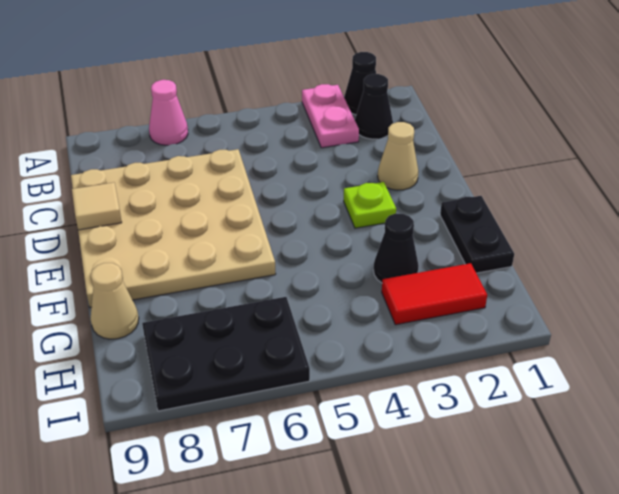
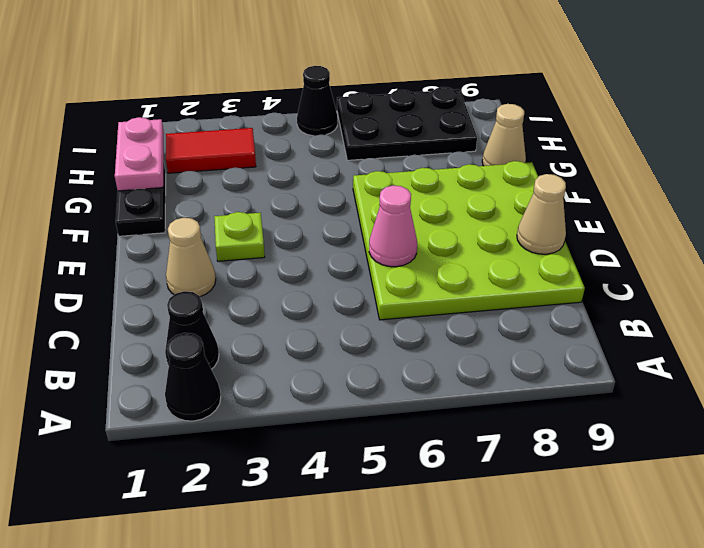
pink 1x2 plate [302,84,359,148] -> pink 1x2 plate moved to [115,117,164,191]
pink 1x1 cone [149,80,188,145] -> pink 1x1 cone moved to [369,185,417,267]
tan 4x4 plate [71,149,276,307] -> lime 4x4 plate [353,161,585,320]
tan 1x1 tile [72,182,122,230] -> tan 1x1 cone [517,174,566,254]
black 1x1 cone [374,214,419,283] -> black 1x1 cone moved to [297,66,337,136]

